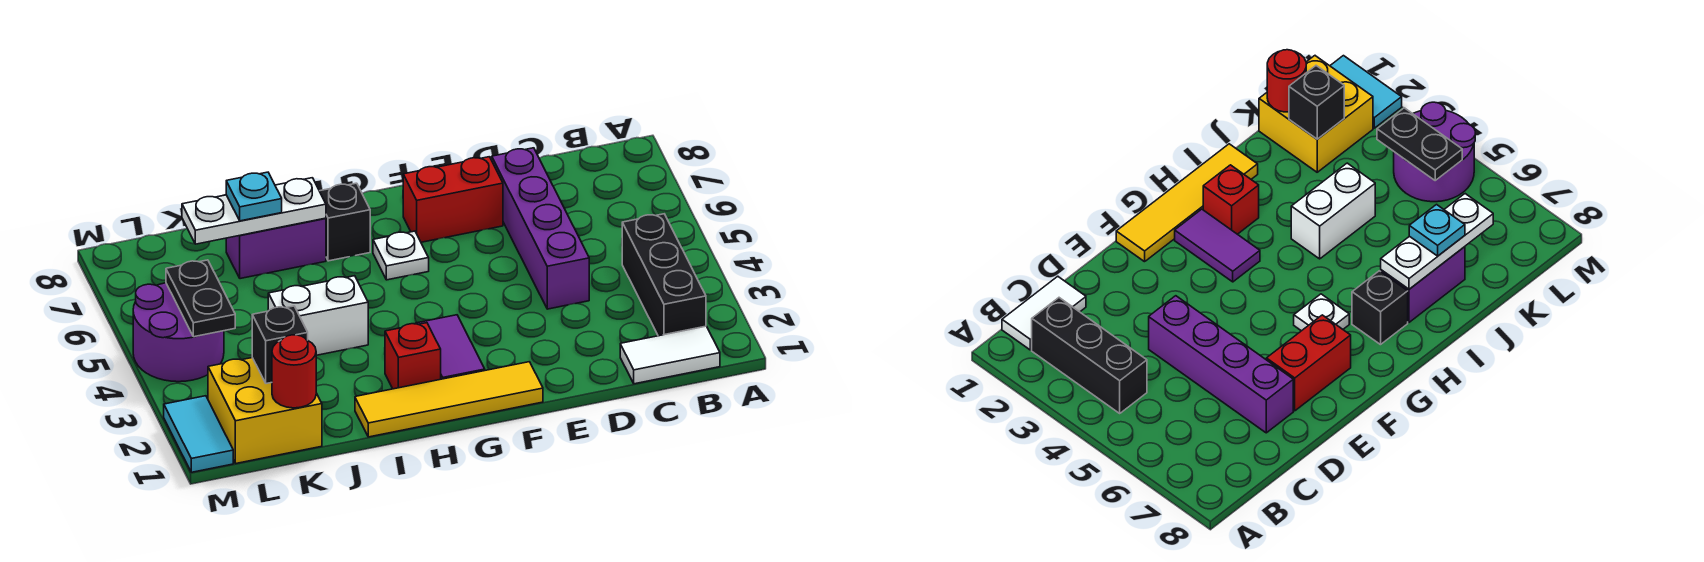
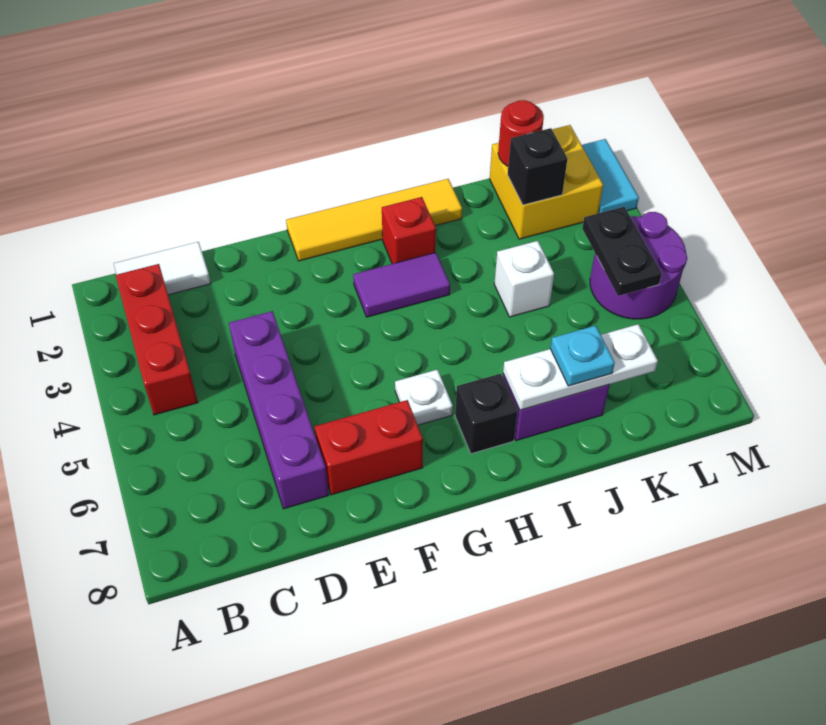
black 1x3 brick [622,214,706,336] -> red 1x3 brick [116,264,198,415]
purple 1x2 tile [415,315,485,379] -> purple 1x2 tile turned to [353,252,450,317]
white 1x2 brick [268,276,368,355] -> white 1x1 brick [494,241,554,317]

